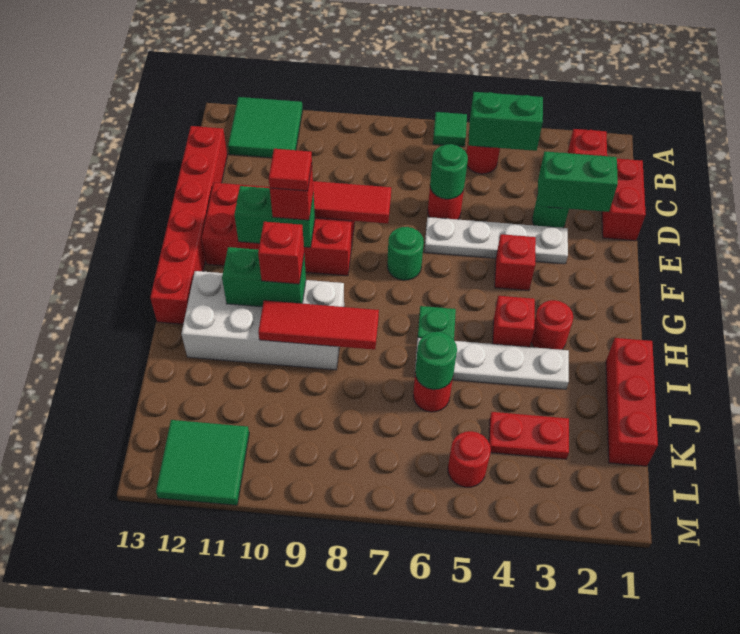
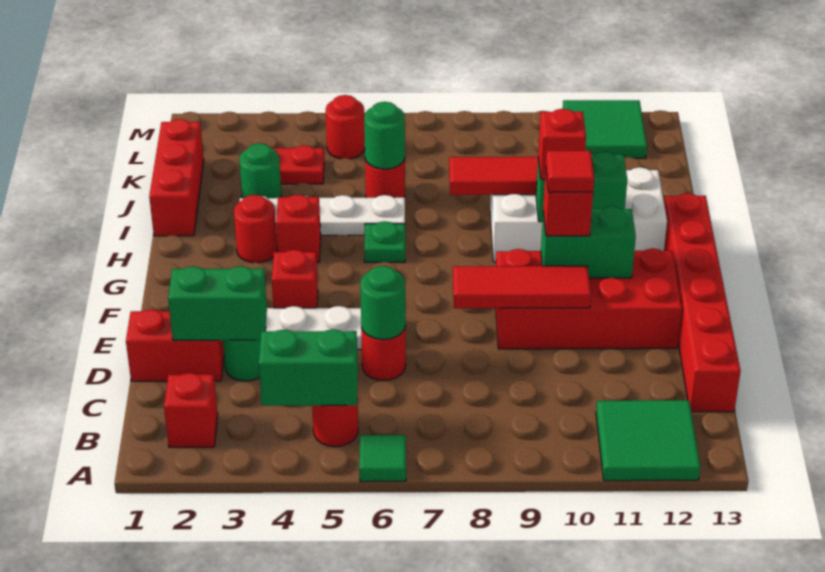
red 1x2 brick [602,159,646,241] -> red 1x2 brick turned to [126,309,224,381]
green 1x1 round brick [387,227,424,280] -> green 1x1 round brick moved to [239,143,281,198]

